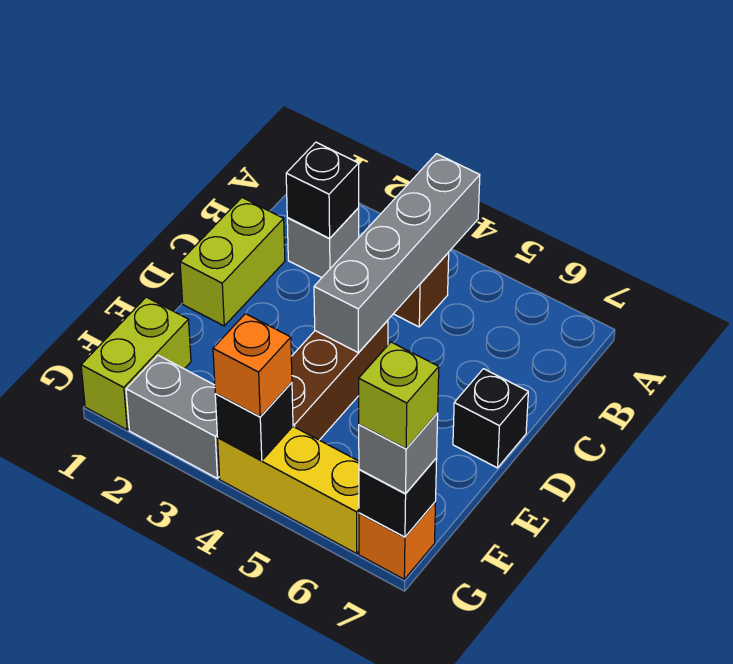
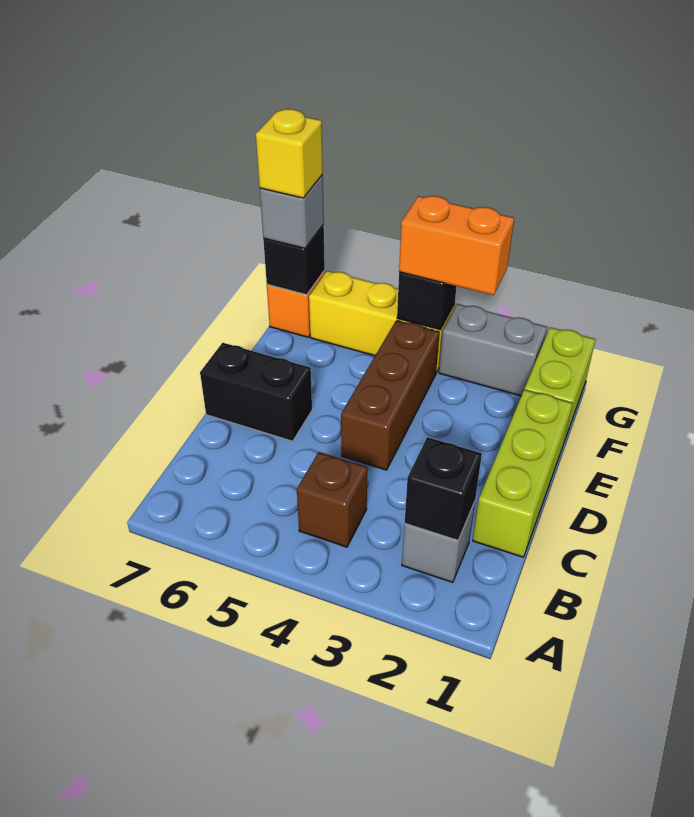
grey 1x4 brick [314,154,480,352] -> none
lime 1x2 brick [180,198,285,326] -> lime 1x3 brick [473,390,573,557]
black 1x1 brick [453,369,528,468] -> black 1x2 brick [200,343,312,441]
orange 1x1 brick [213,314,292,417] -> orange 1x2 brick [399,196,514,295]
lime 1x1 brick [359,342,439,449] -> yellow 1x1 brick [256,109,323,198]

